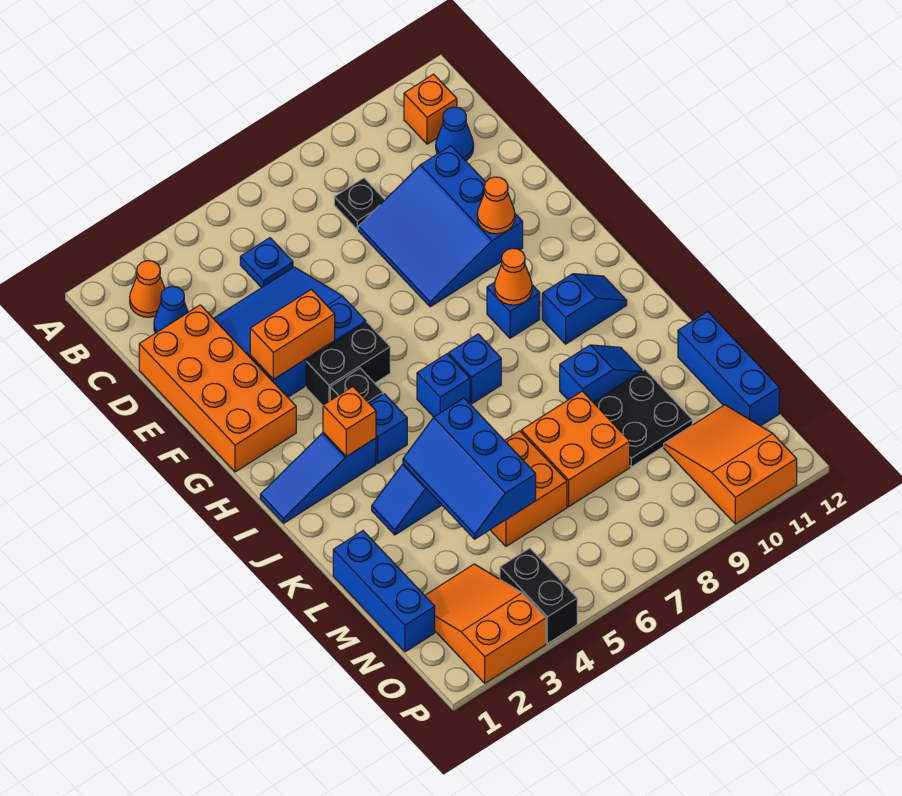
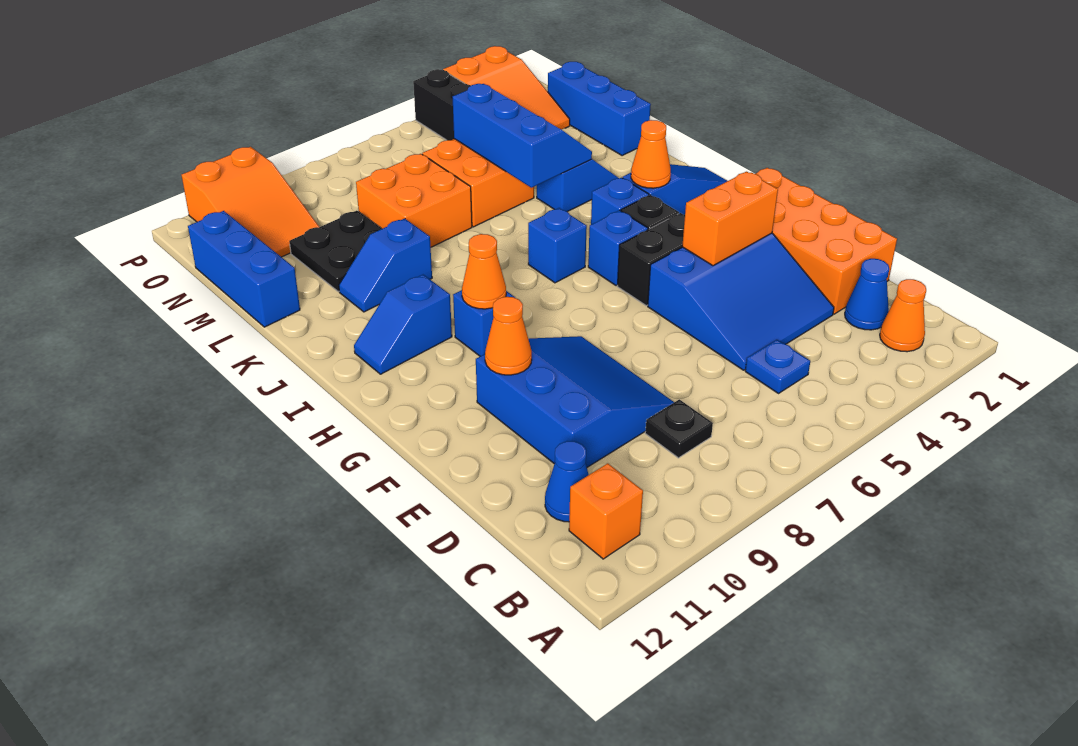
orange 1x1 brick [323,387,376,456] -> orange 1x1 cone [631,120,671,188]
blue 1x1 brick [448,334,501,404] -> blue 1x1 brick moved to [588,210,648,286]

